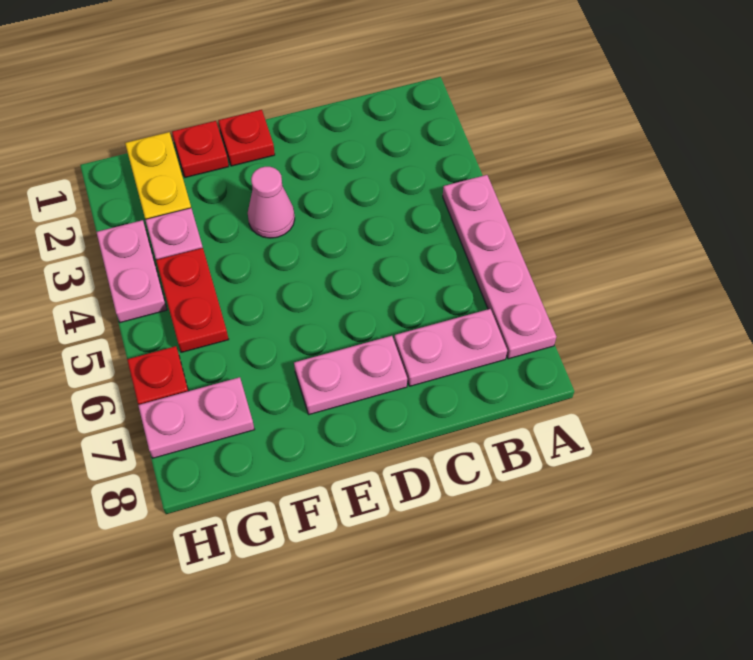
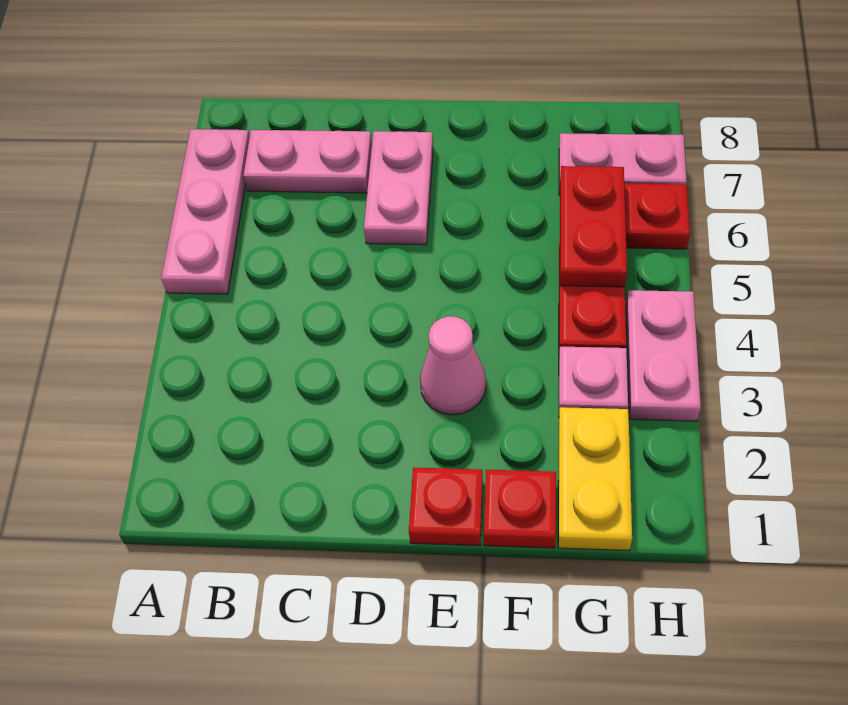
pink 1x4 plate [443,175,556,359] -> pink 1x3 plate [161,129,250,294]
pink 1x2 plate [294,336,407,414] -> pink 1x2 plate turned to [364,131,433,245]
none -> red 1x2 plate [560,166,627,287]

